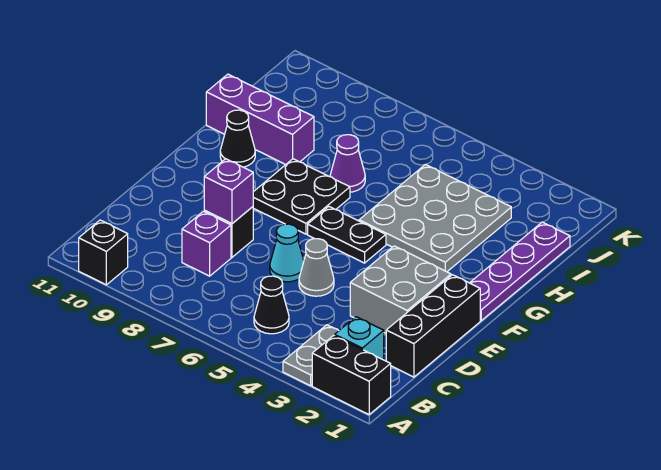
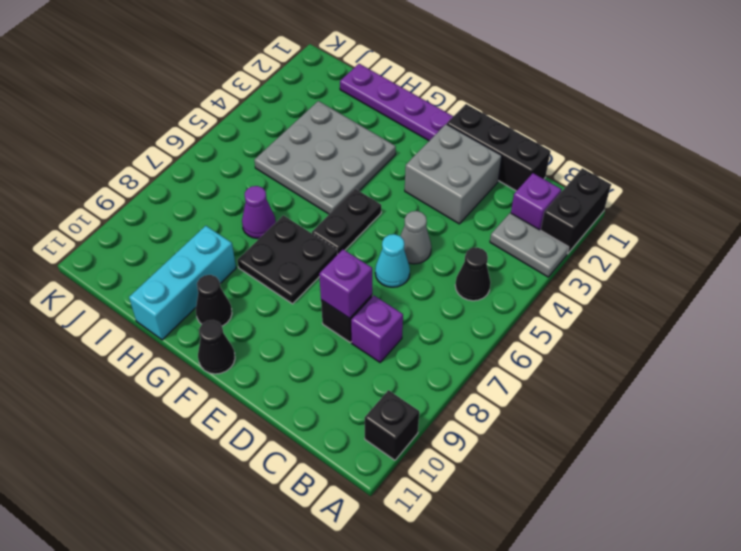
cyan 1x1 brick [335,317,384,360] -> purple 1x1 brick [511,173,561,230]
none -> black 1x1 cone [198,320,235,374]
purple 1x3 brick [206,74,314,165] -> cyan 1x3 brick [129,226,236,340]

